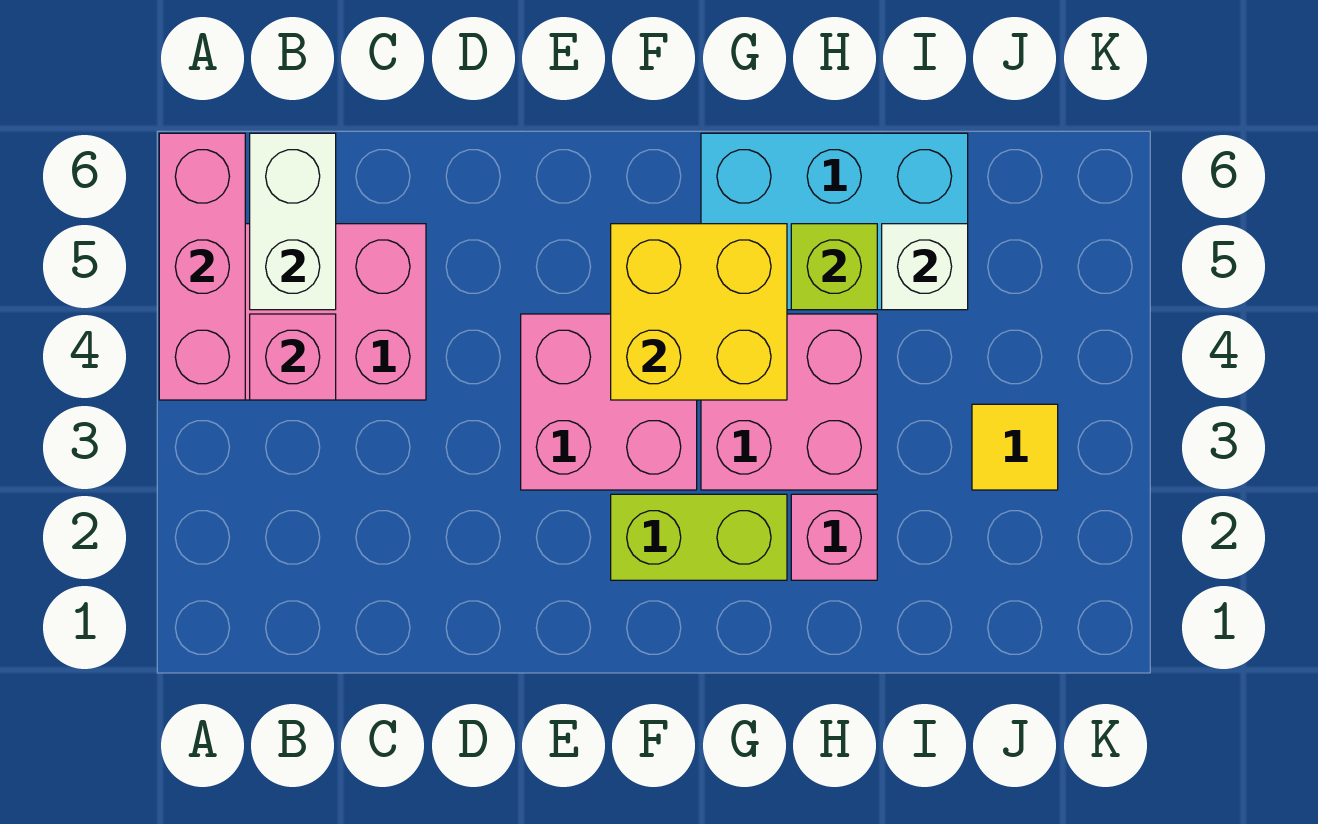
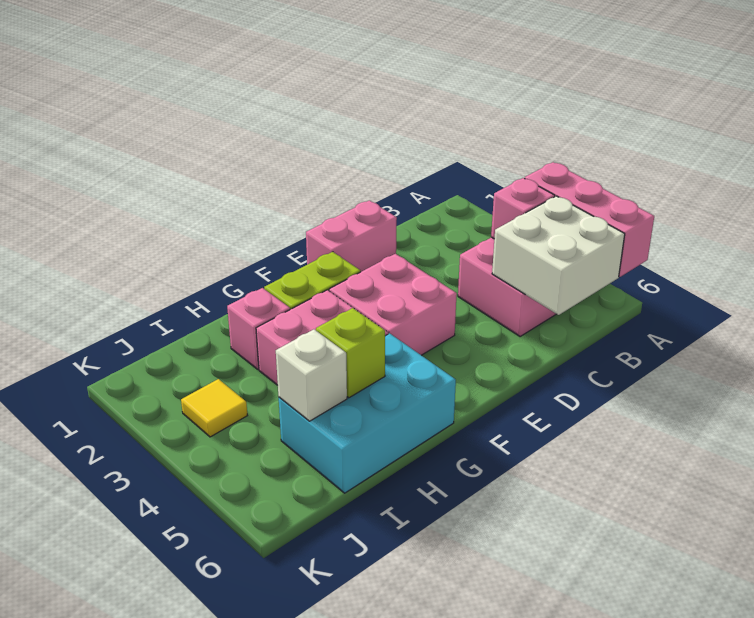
white 1x2 brick [250,133,336,310] -> white 2x2 brick [492,196,625,315]
none -> pink 1x2 brick [306,200,397,272]
yellow 2x2 brick [611,224,787,400] -> none

